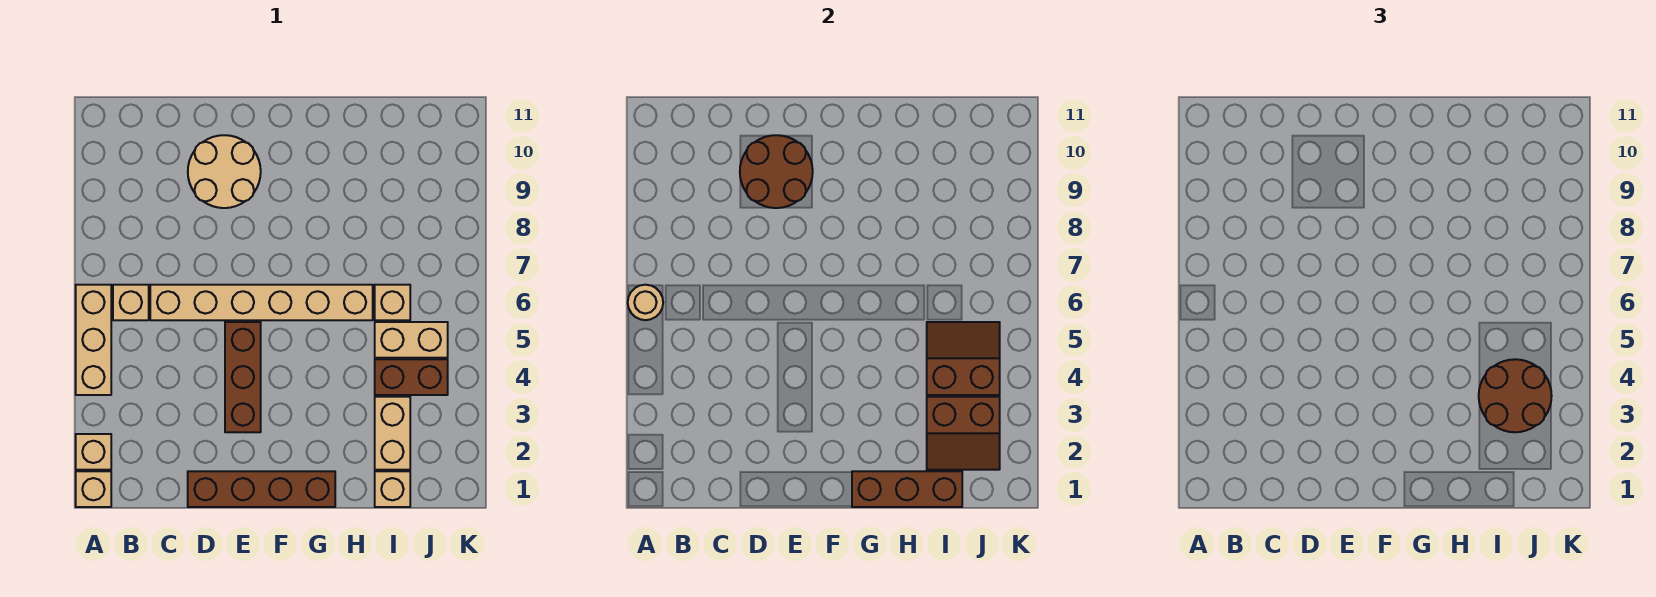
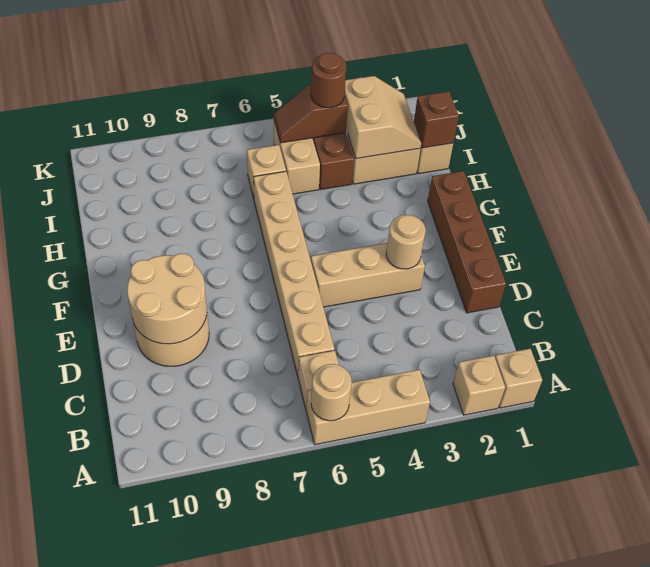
brown 2x2 round brick [740,135,813,208] -> tan 2x2 round brick [127,254,207,344]
brown 1x3 brick [225,322,261,432] -> tan 1x3 brick [311,243,425,307]
none -> tan 1x1 round brick [386,215,426,269]
brown 1x3 brick [852,471,962,507] -> brown 1x1 brick [414,91,459,148]
brown 2x2 slope [927,397,1000,470] -> tan 2x2 slope [345,76,421,159]
brown 2x2 round brick [1479,359,1552,432] -> brown 1x1 round brick [311,53,347,108]
brown 2x2 slope [927,322,1000,395] -> brown 1x2 slope [274,85,348,143]

